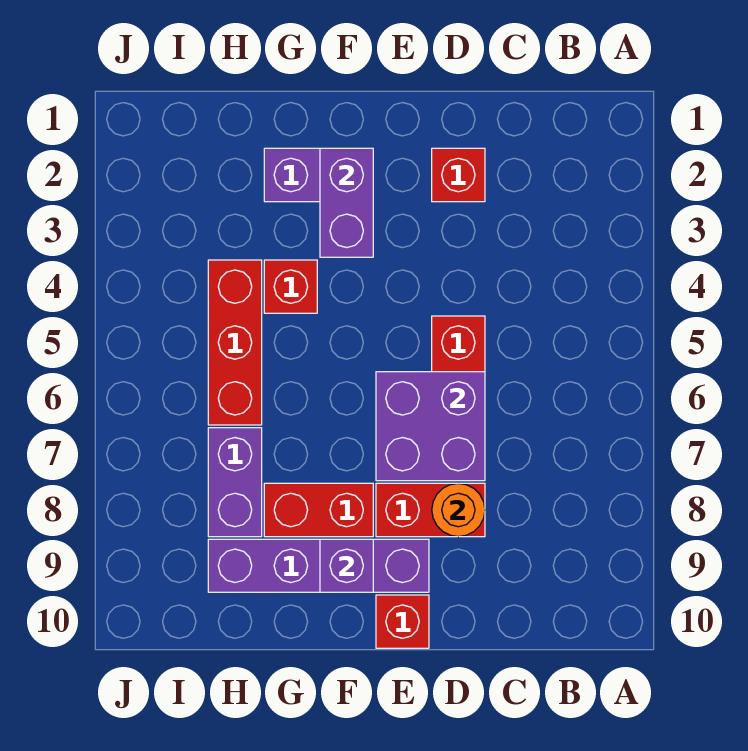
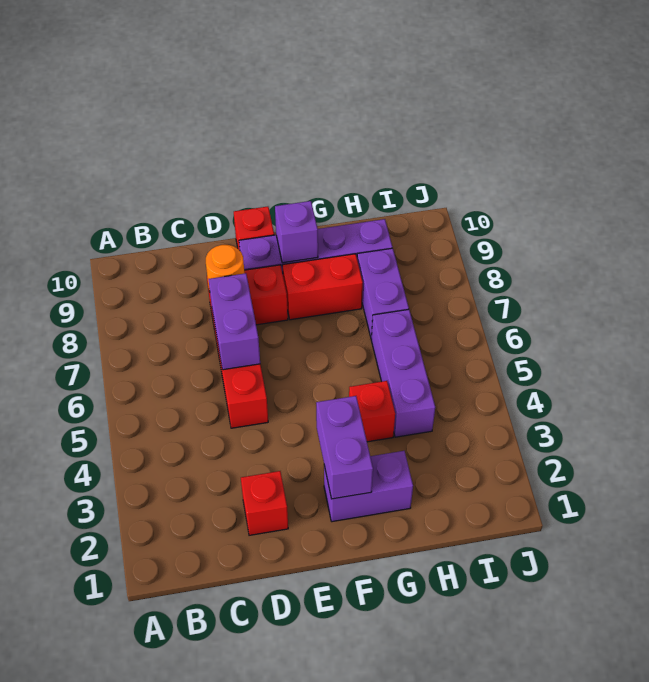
purple 2x2 brick [376,372,485,481] -> purple 1x2 brick [208,273,260,370]
red 1x3 brick [208,260,262,425] -> purple 1x3 brick [371,309,435,437]

